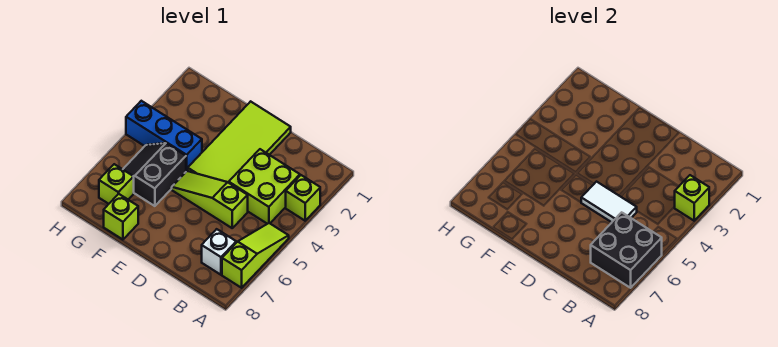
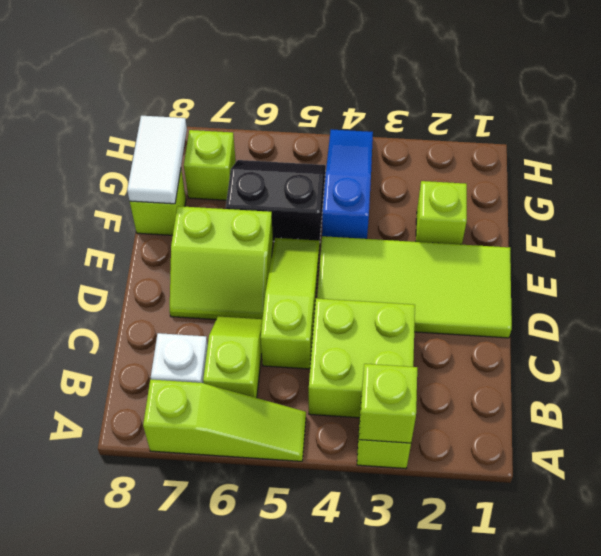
black 2x2 brick [591,212,662,288] -> none
none -> lime 1x2 slope [203,316,263,398]
white 1x2 tile [581,182,637,222] -> white 1x2 tile moved to [127,116,187,204]
none -> lime 2x2 slope [170,206,273,320]
none -> lime 1x1 brick [416,181,467,245]
blue 1x3 brick [126,101,202,171] -> blue 1x3 slope [322,129,373,239]

